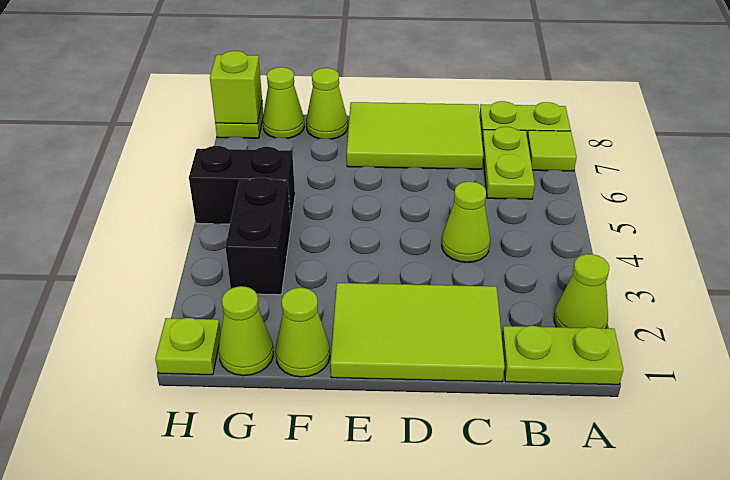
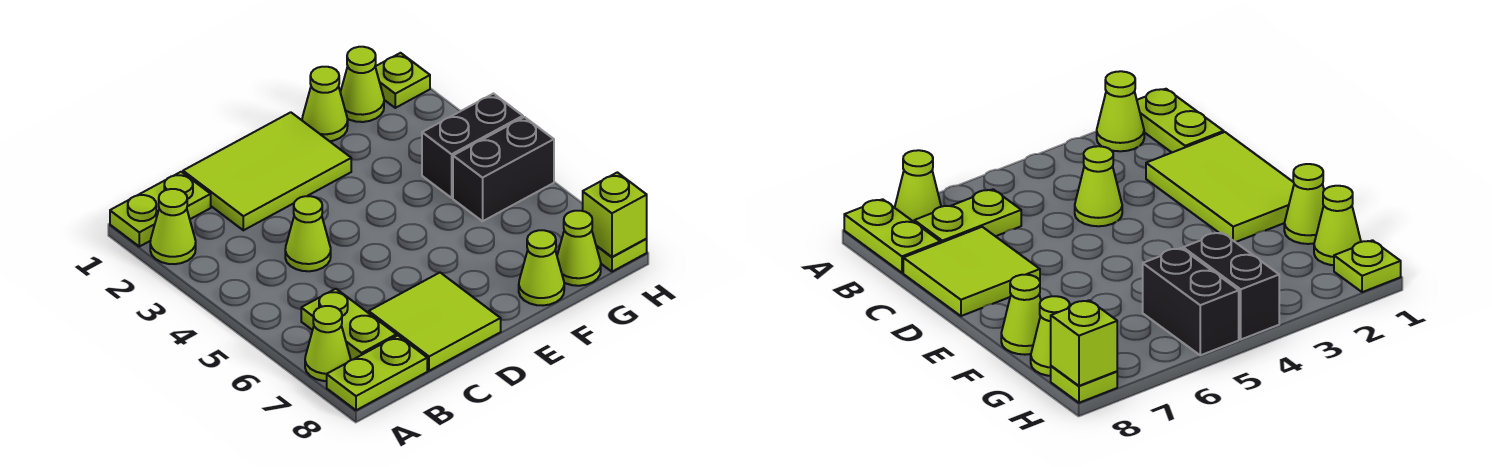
lime 1x1 tile [527,130,577,171] -> lime 1x1 cone [305,306,350,381]
lime 2x3 tile [347,102,483,169] -> lime 2x2 tile [369,273,501,371]
black 1x2 brick [225,177,291,295] -> black 1x2 brick turned to [422,94,523,198]

